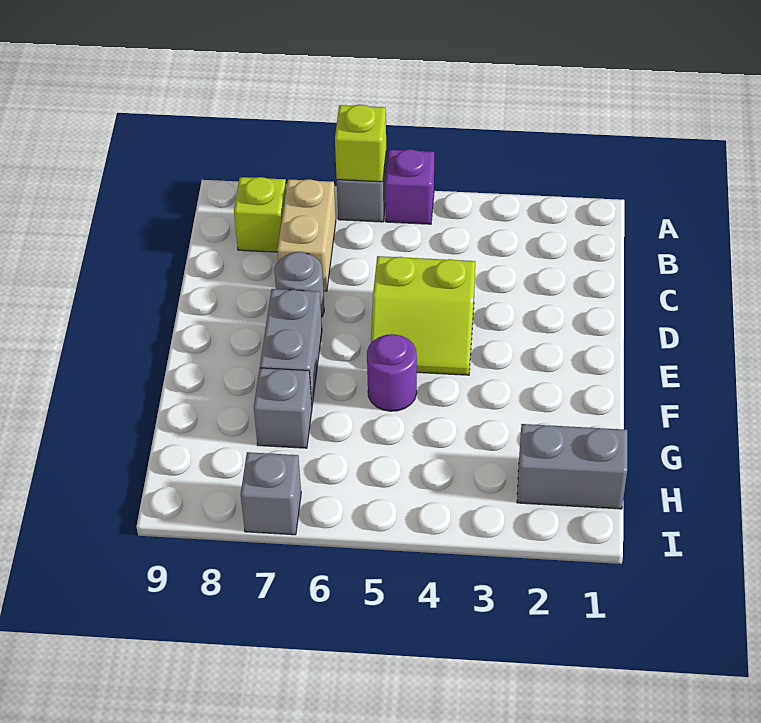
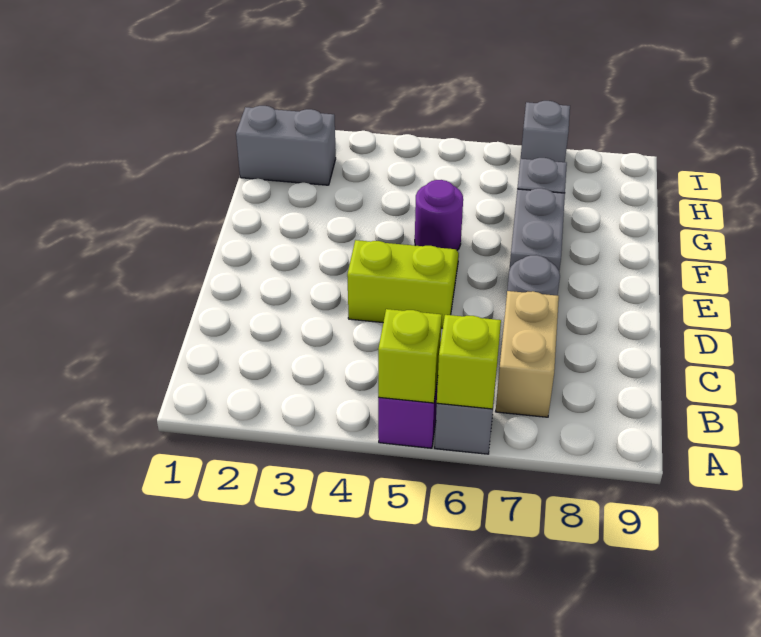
lime 1x1 brick [234,177,286,252] -> lime 1x1 brick moved to [378,309,442,403]

